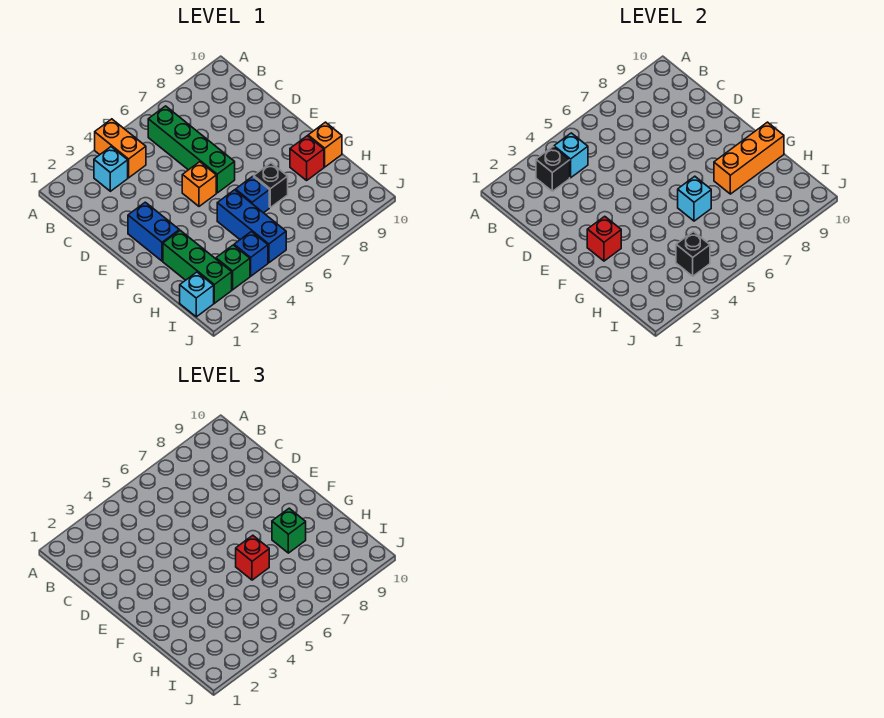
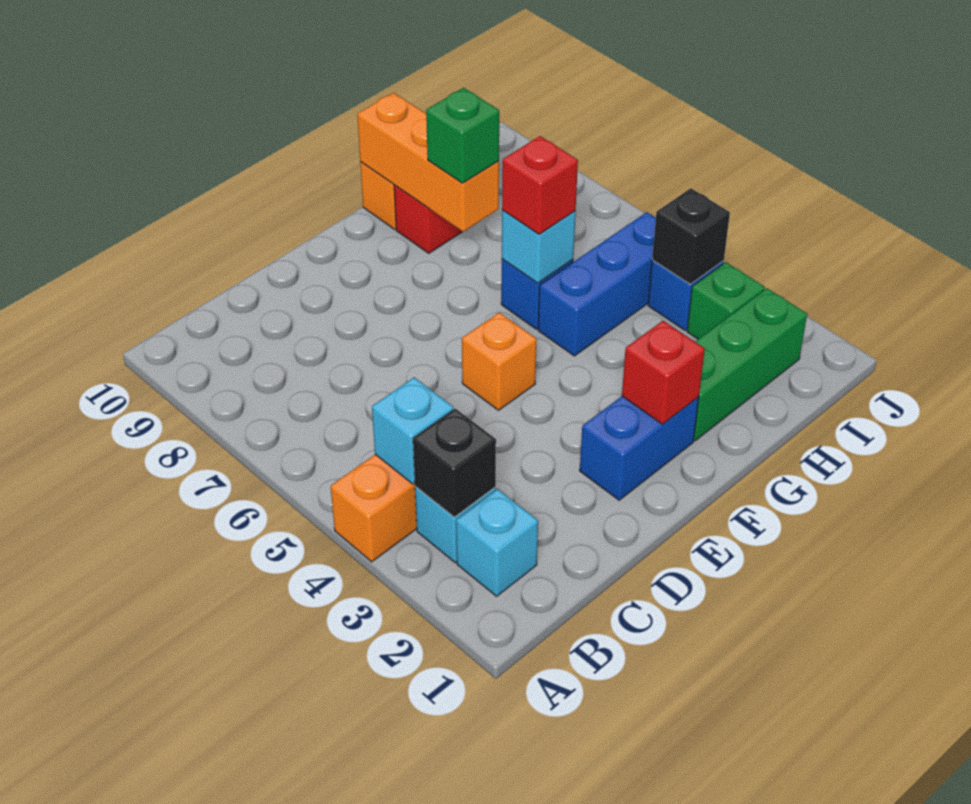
green 1x4 brick [148,106,235,193] -> none
black 1x1 brick [254,163,288,207] -> none
cyan 1x1 brick [180,272,214,317] -> cyan 1x1 brick moved to [456,489,538,596]

